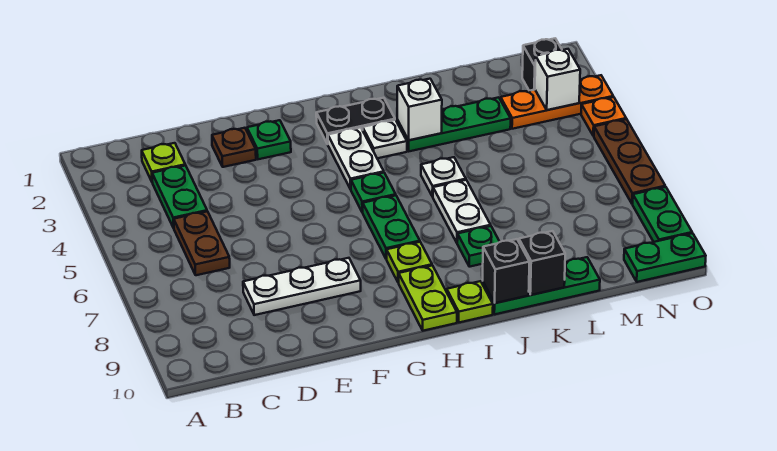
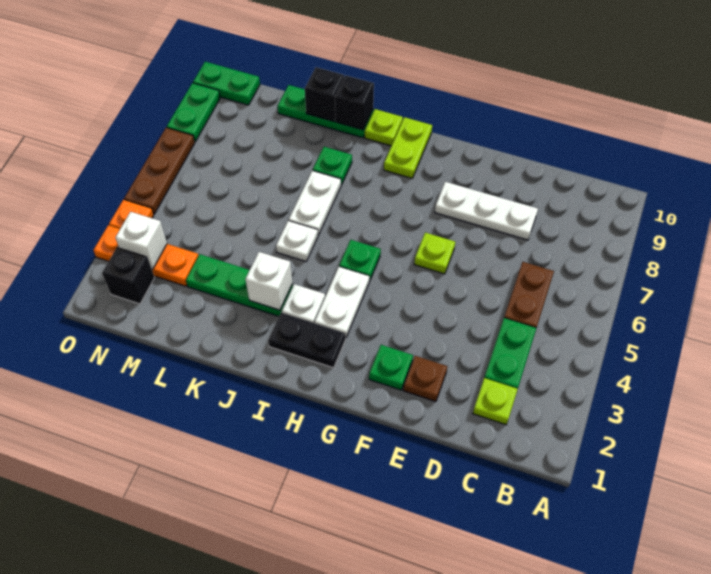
green 1x2 plate [363,196,420,259] -> none
lime 1x1 plate [387,242,432,283] -> lime 1x1 plate moved to [414,233,455,274]

